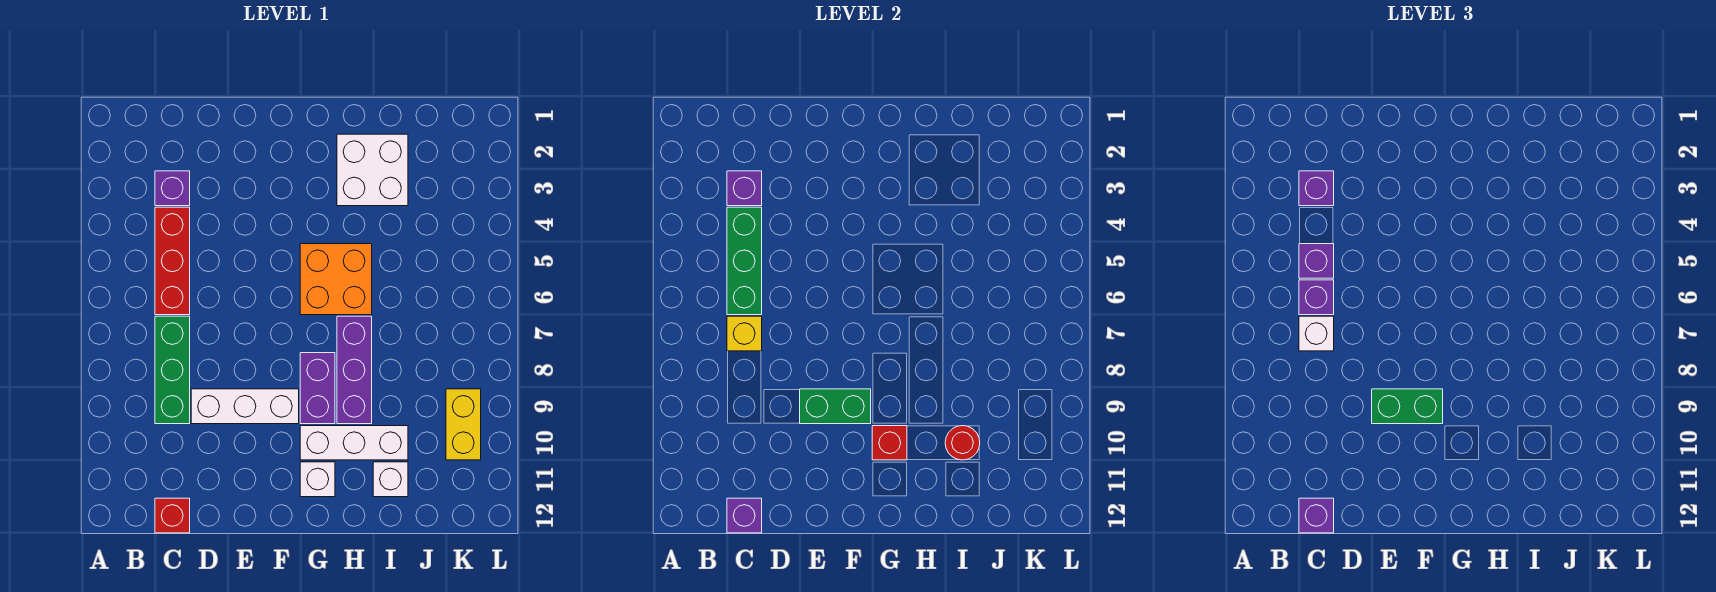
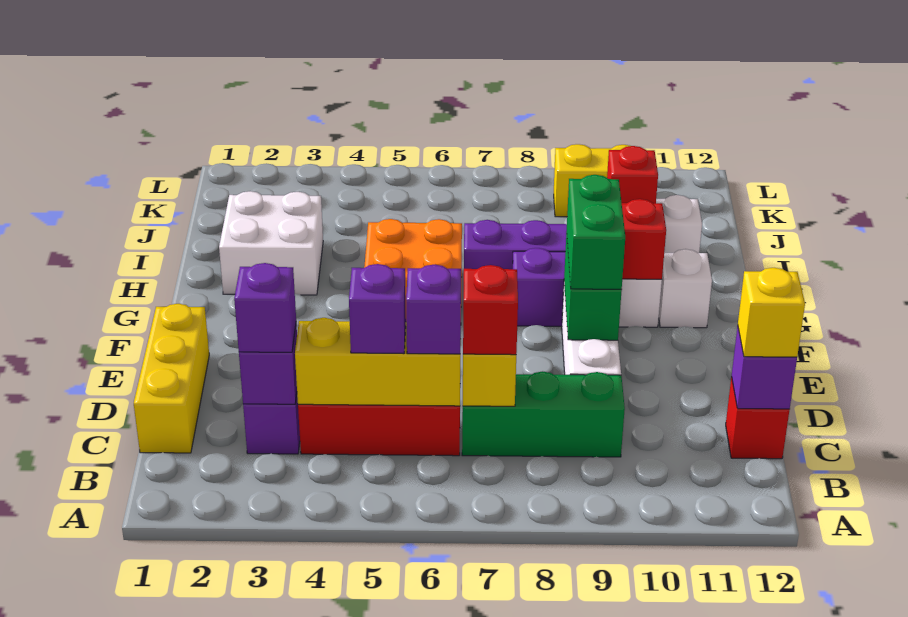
none -> yellow 1x3 brick [134,304,209,453]
green 1x3 brick [727,207,762,315] -> yellow 1x3 brick [295,318,461,406]
white 1x1 brick [1299,316,1334,351] -> red 1x1 brick [463,265,518,355]
purple 1x1 brick [1299,498,1334,533] -> yellow 1x1 brick [738,268,805,357]
red 1x1 round brick [945,426,980,460] -> red 1x1 brick [607,146,658,203]

